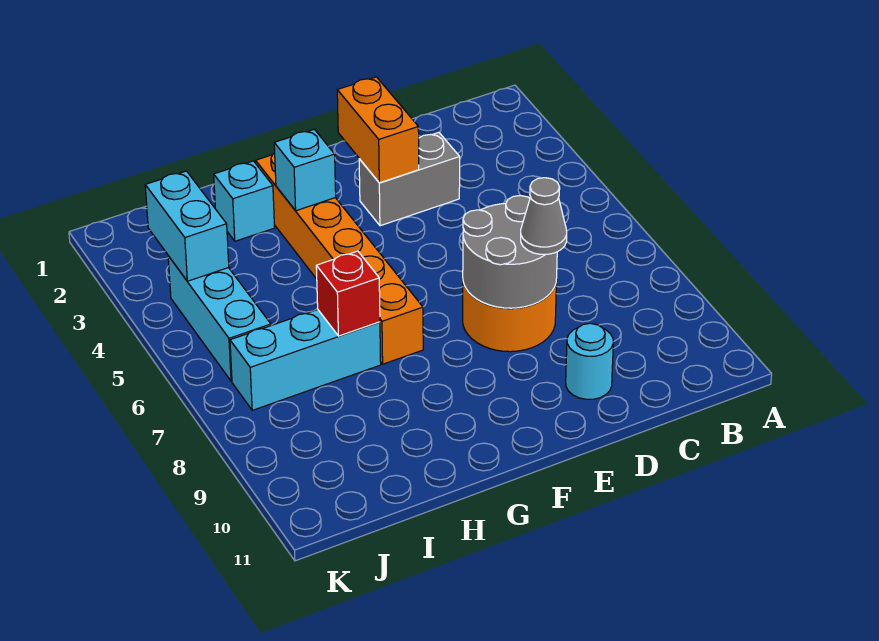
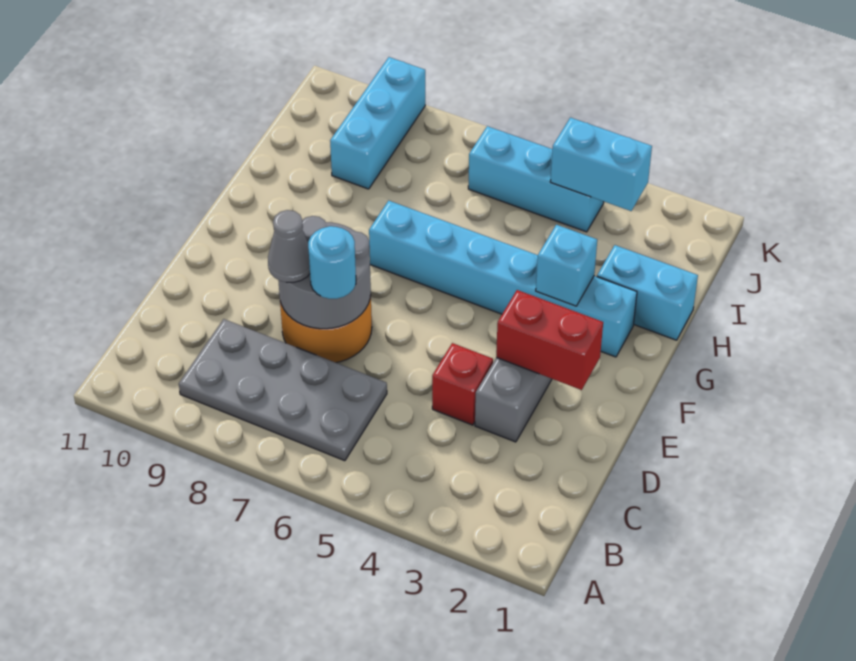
none -> grey 2x4 plate [179,319,387,461]
cyan 1x1 round brick [566,323,613,399] -> cyan 1x1 round brick moved to [308,226,356,299]
orange 1x2 brick [337,77,419,183] -> red 1x2 brick [496,290,603,390]
orange 1x6 brick [256,153,423,364] -> cyan 1x6 brick [369,201,637,357]
cyan 1x1 brick [214,161,275,241] -> cyan 1x2 brick [597,245,698,340]
cyan 1x3 brick [230,310,381,410] -> cyan 1x3 brick moved to [330,57,425,189]
red 1x1 brick [316,251,380,336] -> red 1x1 brick moved to [432,343,493,425]

